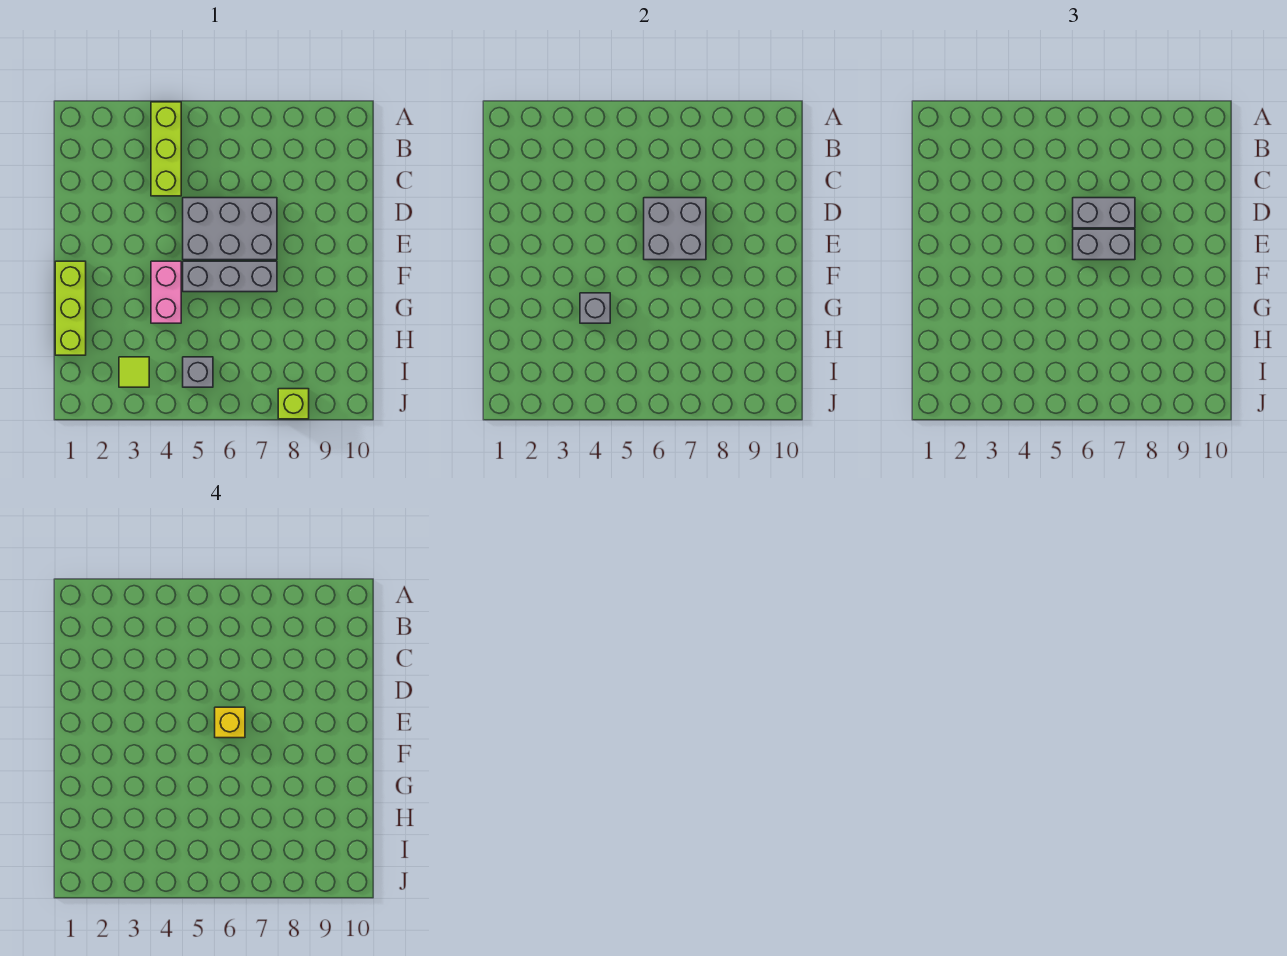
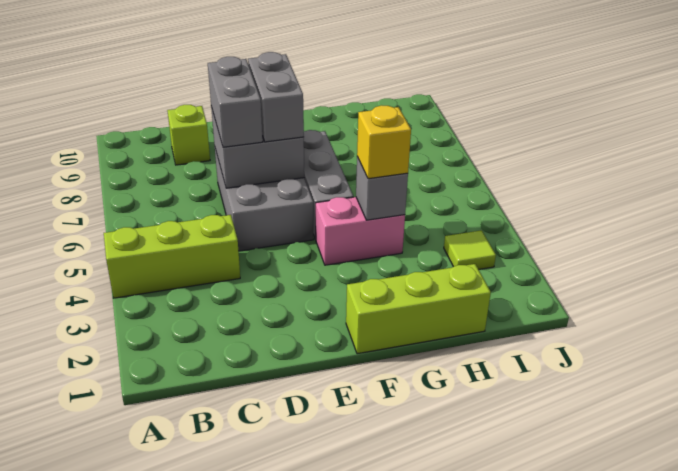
yellow 1x1 brick [215,707,245,738] -> yellow 1x1 brick moved to [357,105,411,179]
grey 1x1 brick [183,357,213,387] -> none
lime 1x1 brick [278,389,309,419] -> lime 1x1 brick moved to [167,105,210,165]

